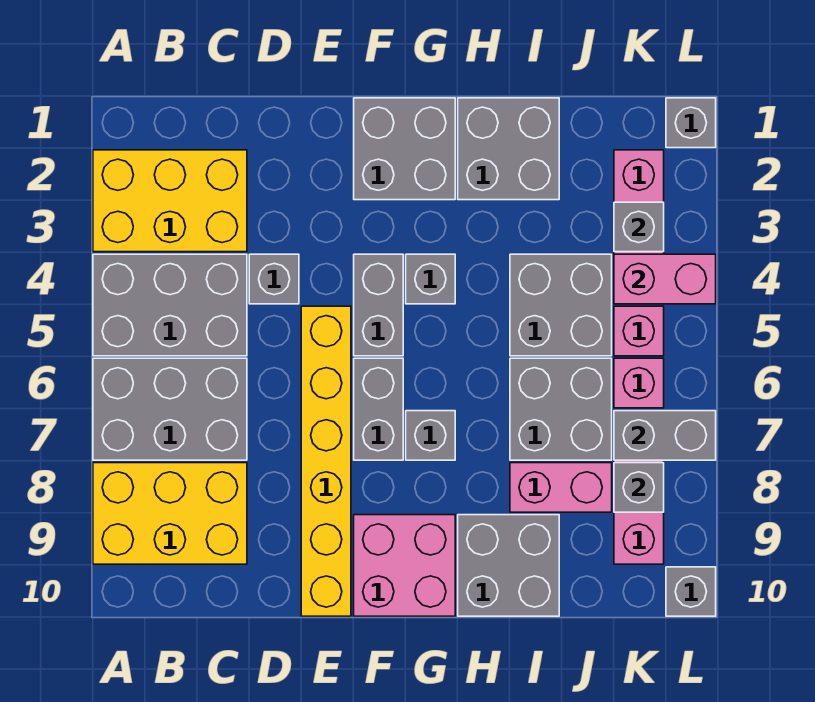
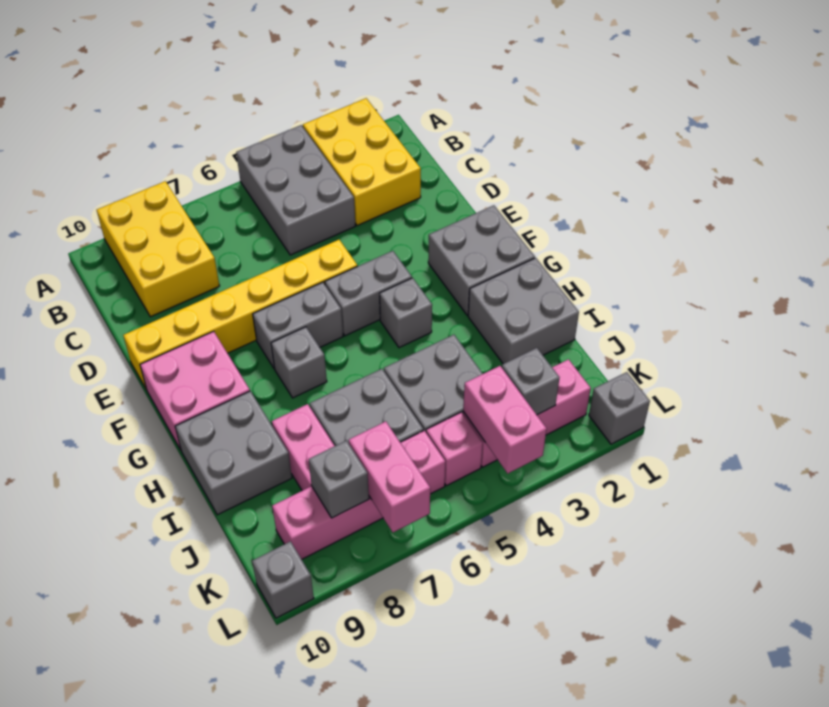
grey 2x3 brick [93,358,247,460] -> none
grey 1x1 brick [249,254,299,304] -> none
grey 1x2 brick [614,411,716,460] -> pink 1x2 brick [349,421,430,532]

